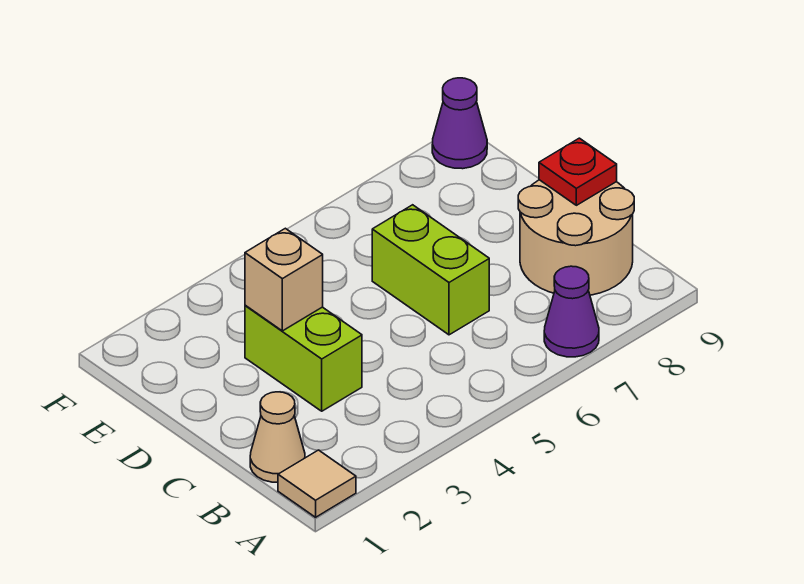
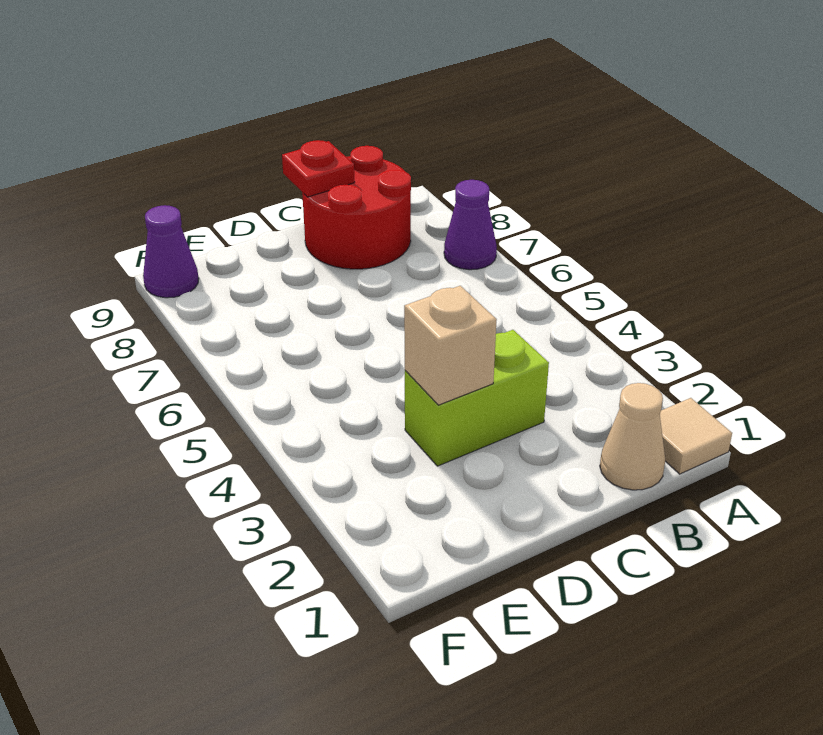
tan 2x2 round brick [518,180,634,295] -> red 2x2 round brick [302,146,411,269]
lime 1x2 brick [372,205,489,335] -> none

